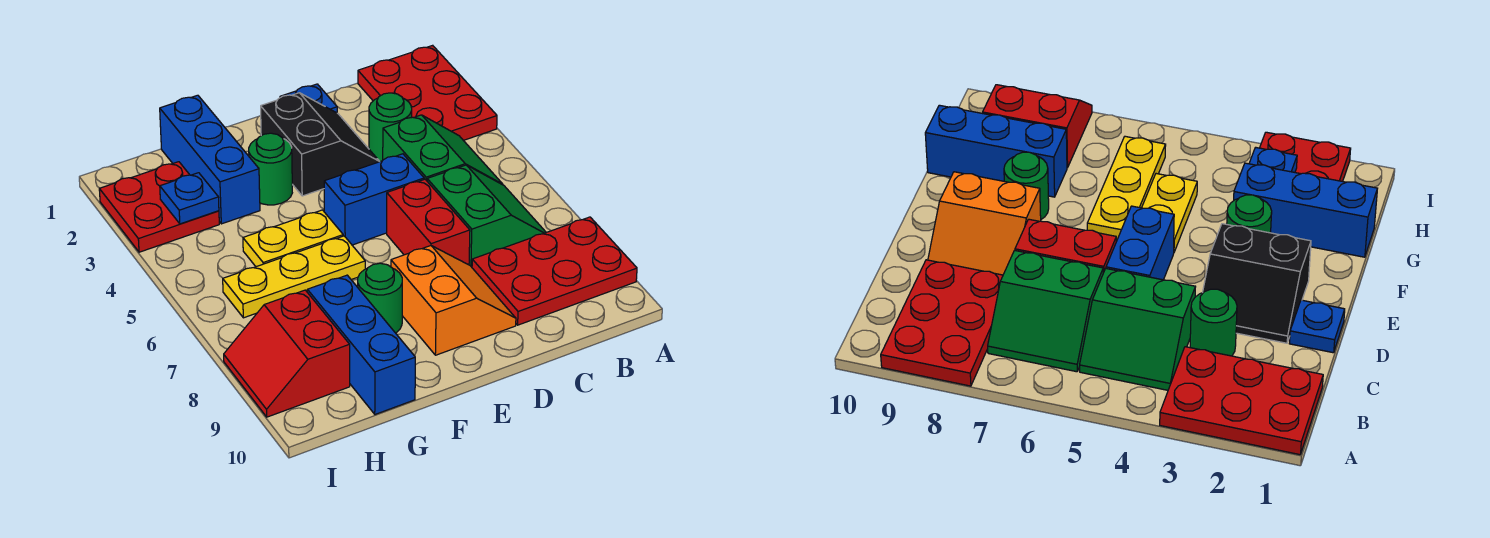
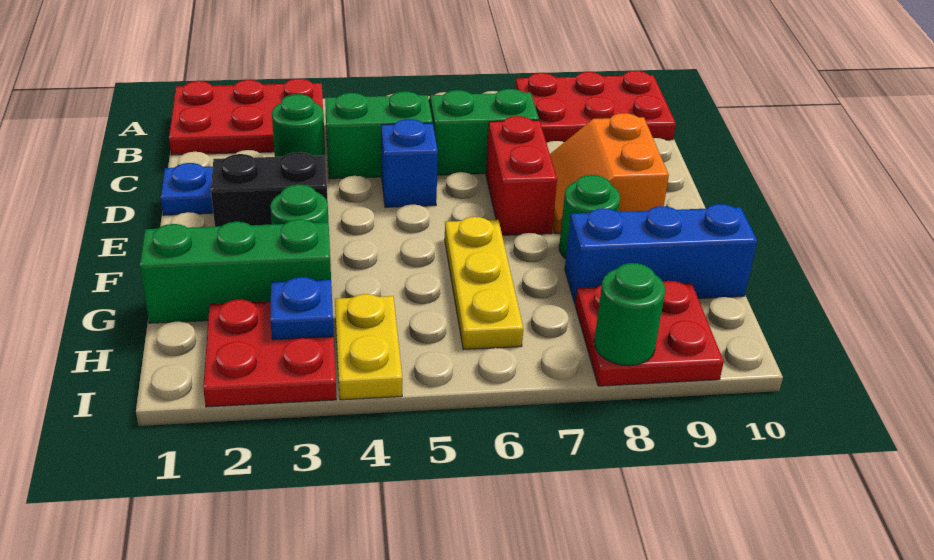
red 2x3 plate [472,217,637,325] -> red 2x3 plate turned to [515,71,676,143]
blue 1x2 brick [324,154,424,245] -> blue 1x1 brick [381,119,438,207]
red 1x2 brick [387,179,470,265] -> red 1x2 brick turned to [486,116,557,235]
orange 2x2 slope [391,246,516,355] -> orange 2x2 slope turned to [550,113,669,233]
yellow 1x2 plate [243,210,343,267] -> yellow 1x2 plate moved to [335,294,402,400]
blue 1x3 brick [160,95,260,224] -> green 1x3 brick [140,219,331,323]
red 2x2 slope [224,290,350,417] -> red 2x2 plate [575,281,724,386]
none -> green 1x1 round brick [594,263,665,366]

